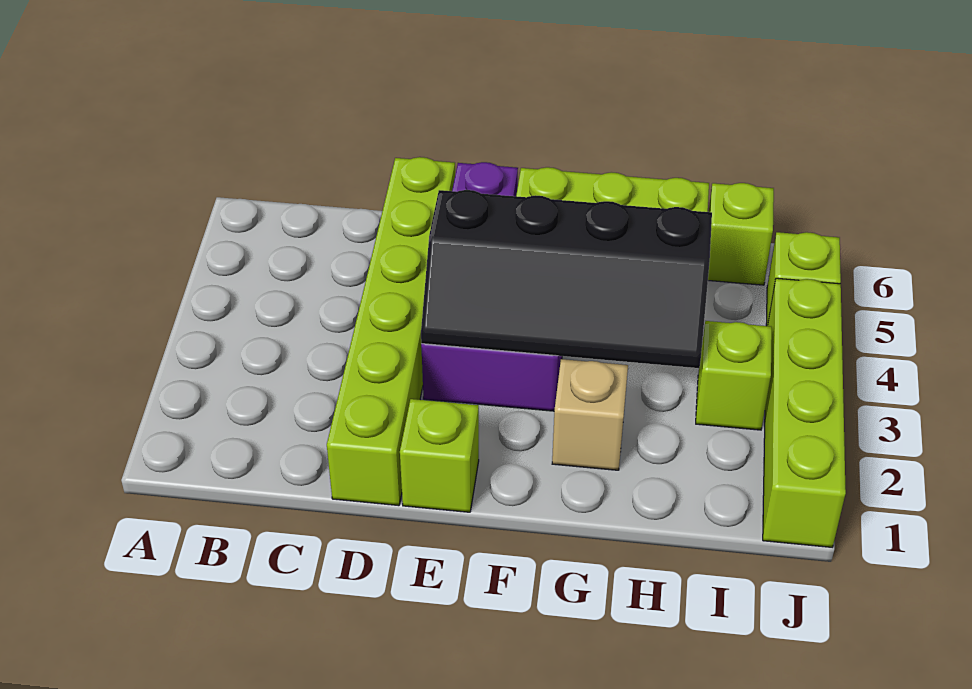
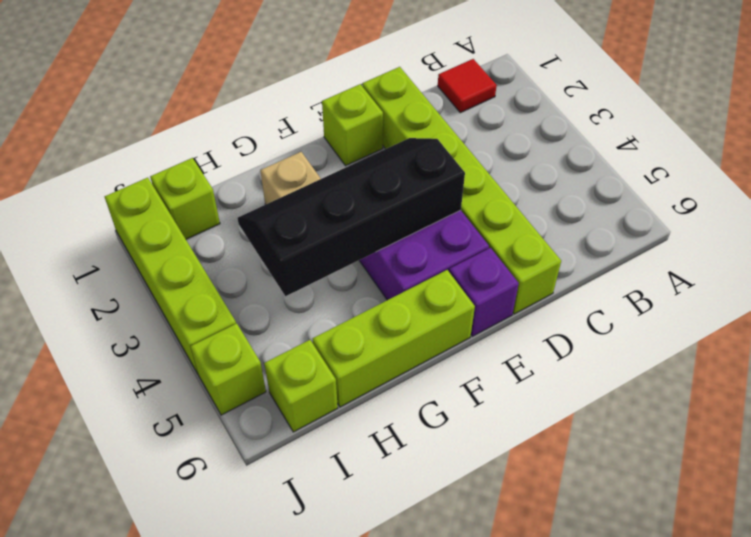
none -> red 1x1 tile [438,59,497,113]
lime 1x1 brick [696,321,772,430] -> lime 1x1 brick moved to [150,158,220,239]

